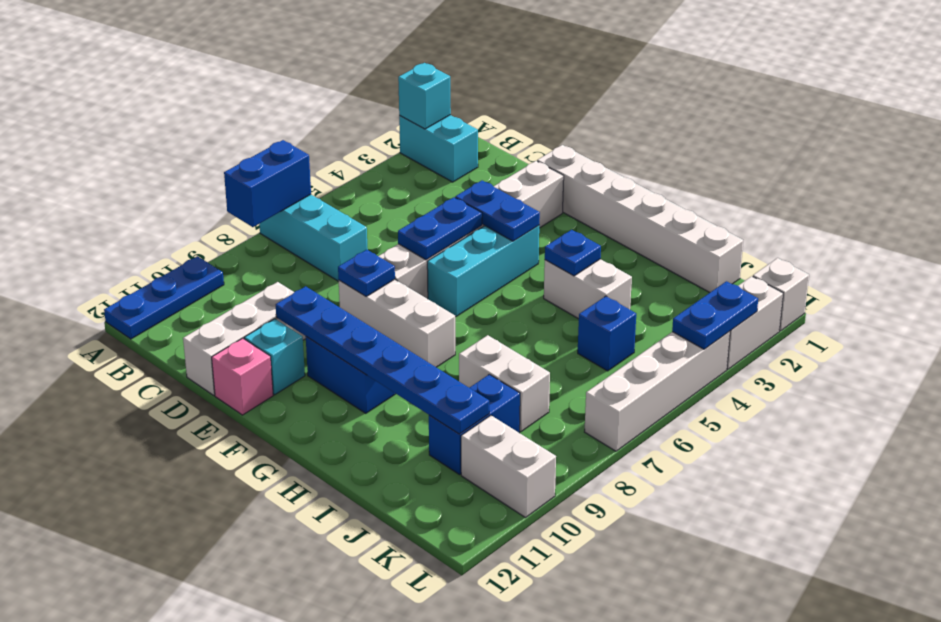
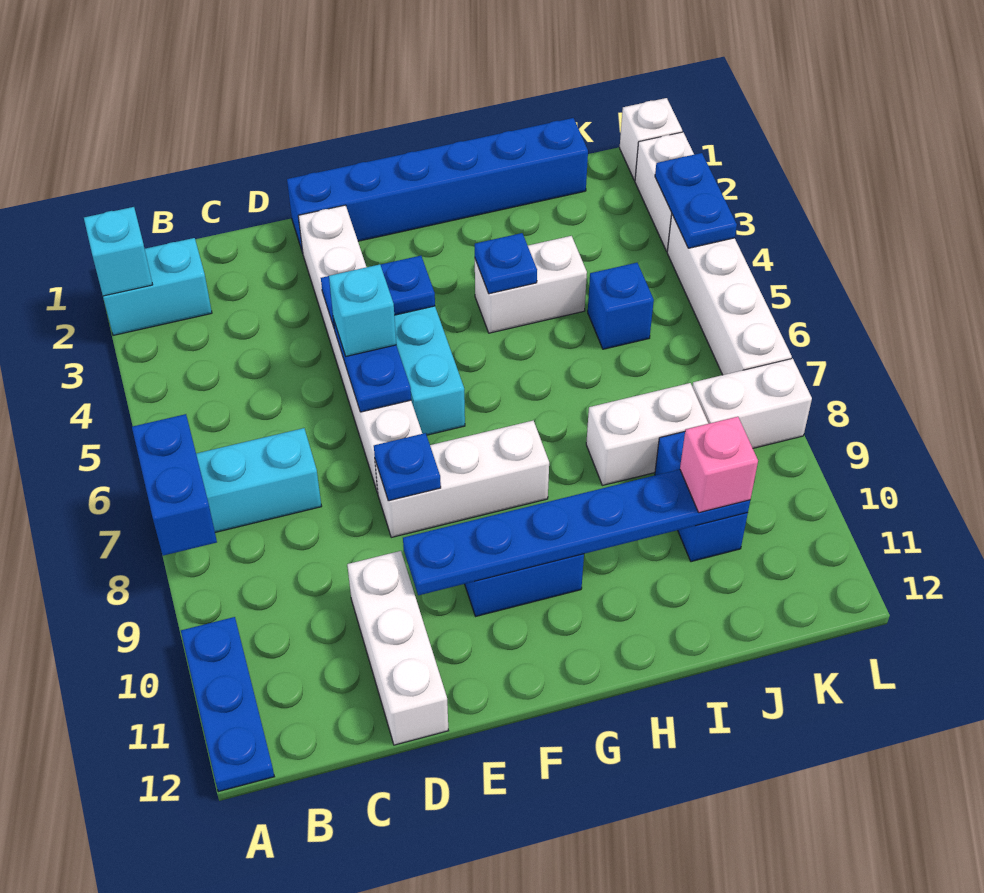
white 1x6 brick [537,145,743,292] -> blue 1x6 brick [287,118,588,253]
cyan 1x1 brick [244,319,305,395] -> cyan 1x1 brick moved to [329,264,396,356]
pink 1x1 brick [212,338,273,415] -> pink 1x1 brick moved to [680,417,758,513]
white 1x2 brick [461,415,556,518] -> white 1x2 brick moved to [692,358,812,448]

